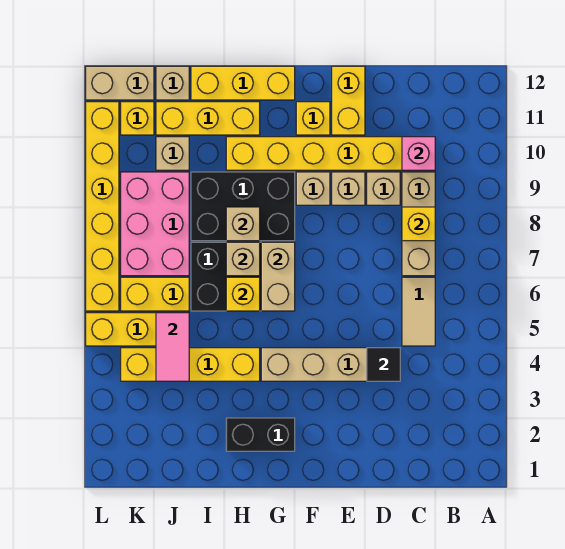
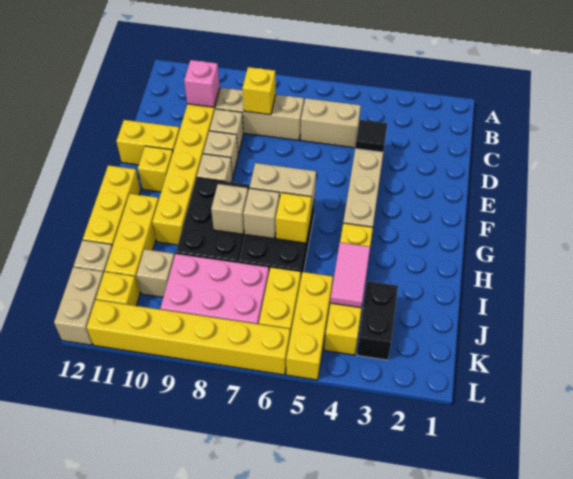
tan 1x2 tile [402,277,435,346] -> tan 1x2 brick [301,98,361,148]
black 1x2 brick [226,418,295,451] -> black 1x2 brick moved to [357,281,398,360]
pink 1x2 tile [156,313,189,381] -> pink 1x2 tile turned to [330,242,370,308]

